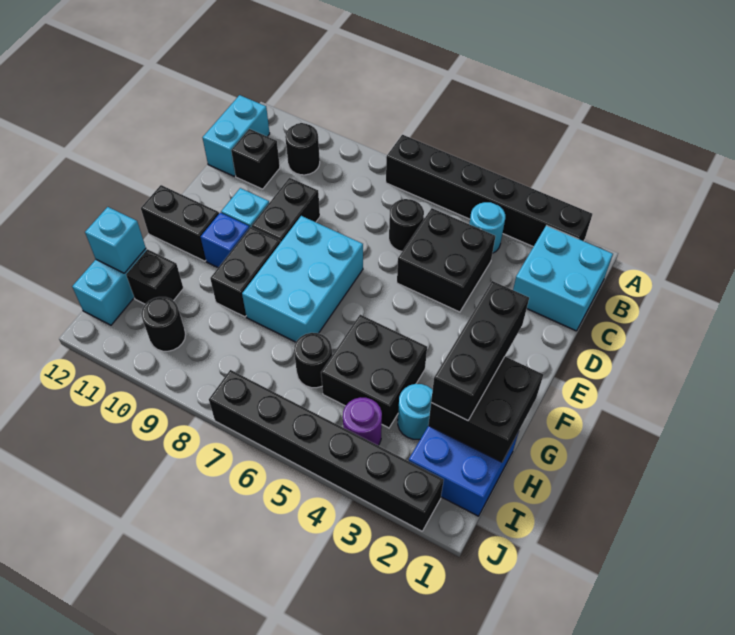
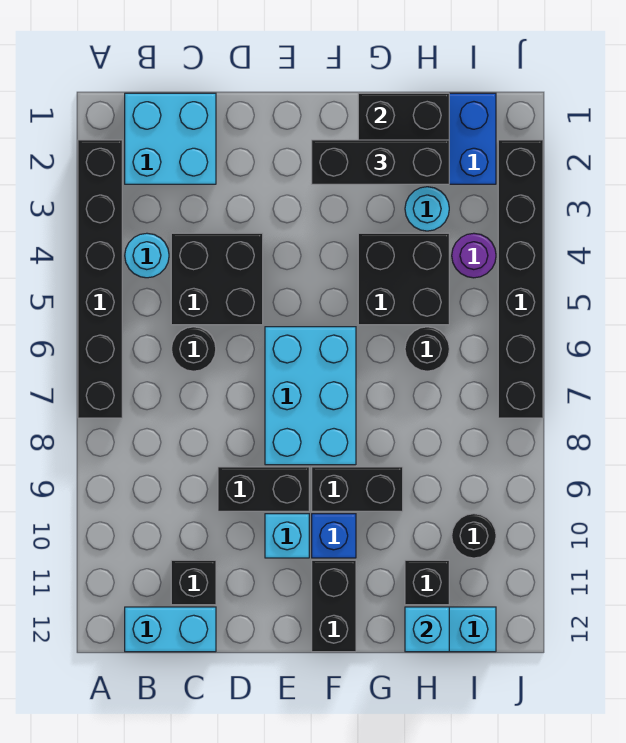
black 1x1 round brick [285,123,320,175] -> none
cyan 2x3 brick [242,216,363,342] -> cyan 2x3 brick turned to [265,327,356,465]

